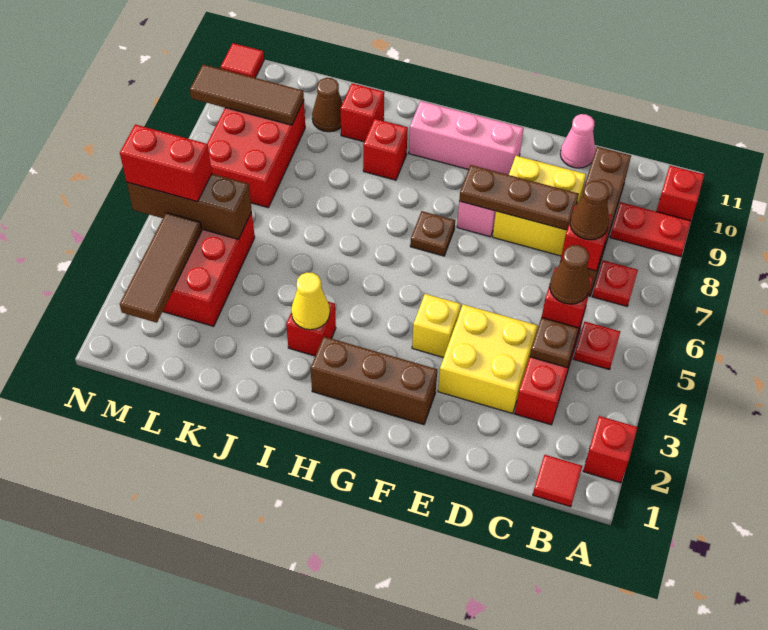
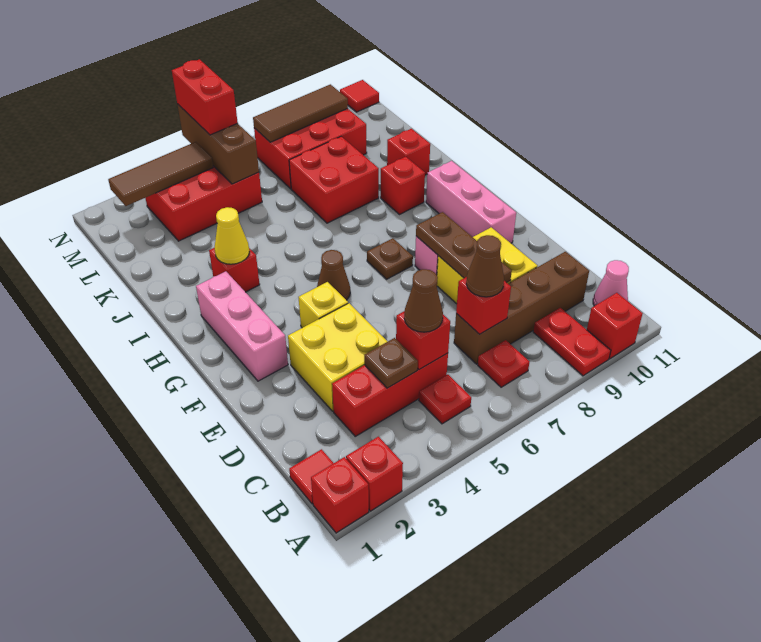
none -> red 1x1 brick [311,457,369,533]
pink 1x1 cone [560,114,595,168] -> pink 1x1 cone moved to [593,260,629,306]
brown 1x3 brick [311,337,437,425] -> pink 1x3 brick [196,271,288,381]
none -> red 2x2 brick [289,136,379,223]
brown 1x1 cone [312,78,343,132] -> brown 1x1 cone moved to [317,250,350,300]
brown 1x3 tile [190,64,304,125] -> brown 1x3 tile turned to [253,84,348,142]

